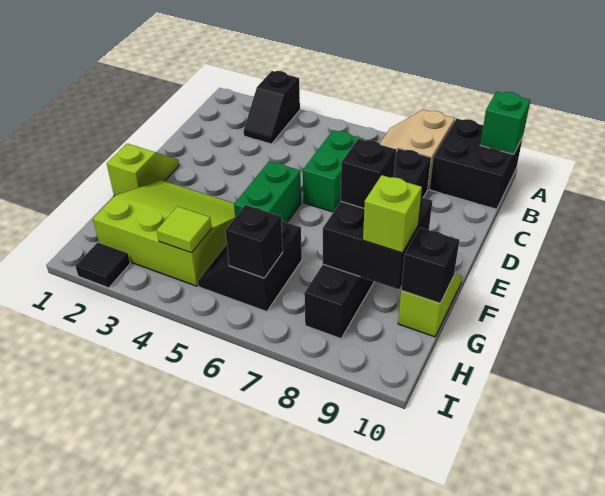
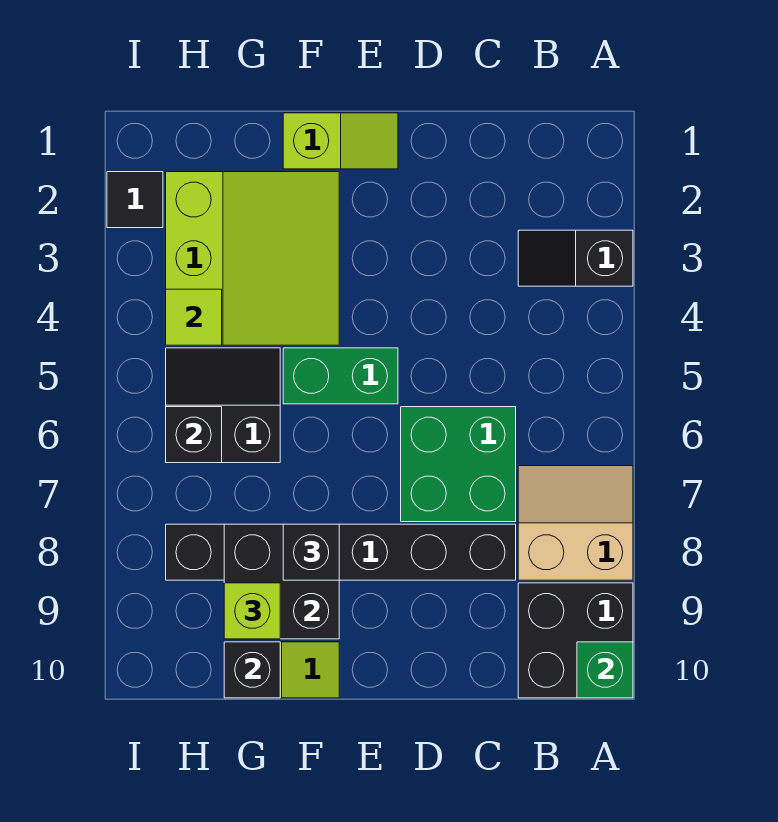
green 1x2 brick [303,130,364,212] -> green 2x2 brick [401,407,516,522]

